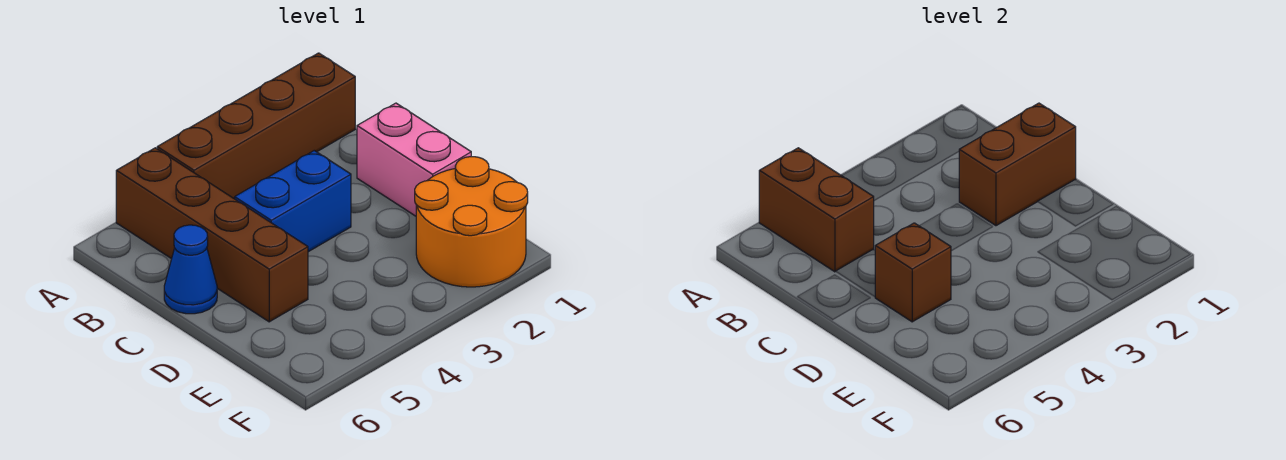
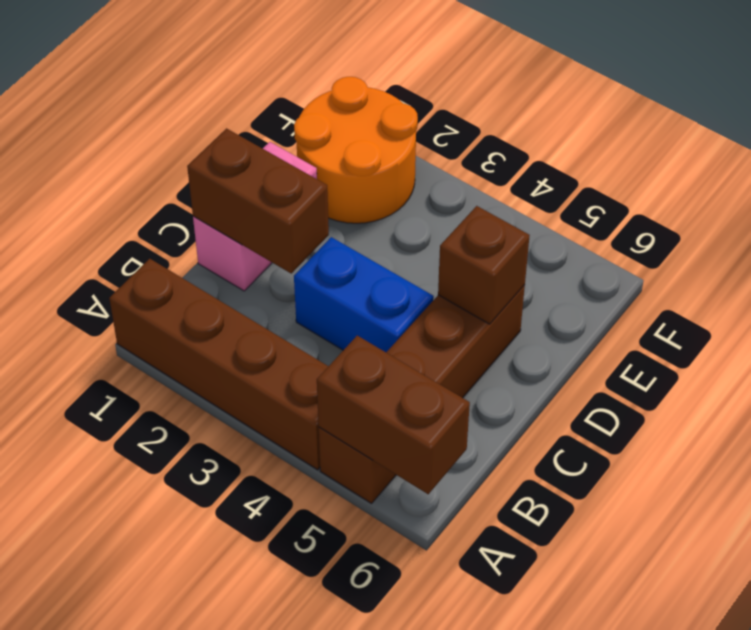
brown 1x2 brick [759,148,874,272] -> brown 1x2 brick turned to [317,336,470,494]
blue 1x1 cone [164,225,217,314] -> none

